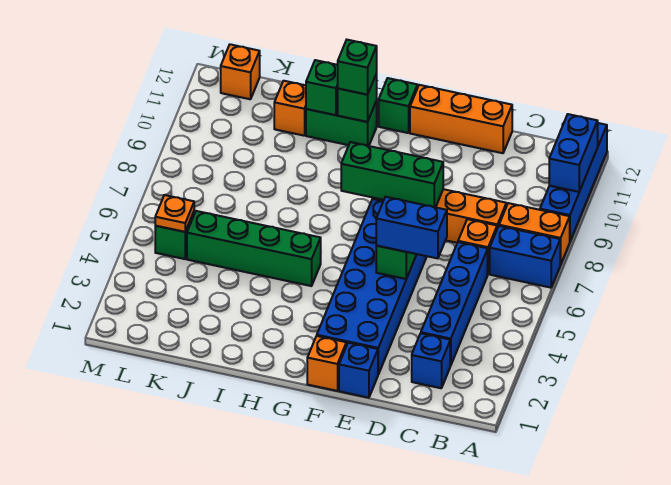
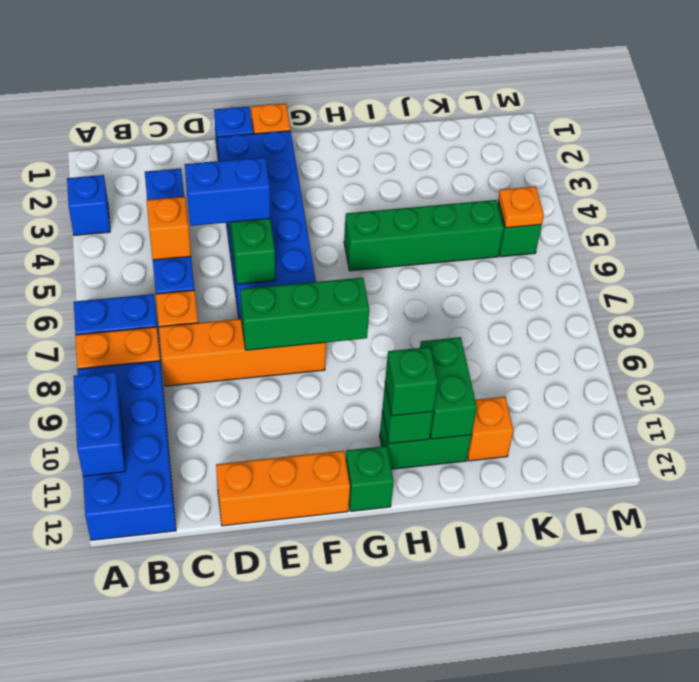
blue 1x4 brick [540,123,607,241] -> blue 2x4 brick [77,361,176,540]
blue 1x1 brick [412,333,450,388] -> blue 1x1 brick moved to [67,175,110,235]
green 1x1 brick [306,60,338,115] -> green 1x2 brick [420,337,477,439]
orange 1x1 brick [221,44,260,99] -> orange 1x1 brick moved to [147,197,191,260]

